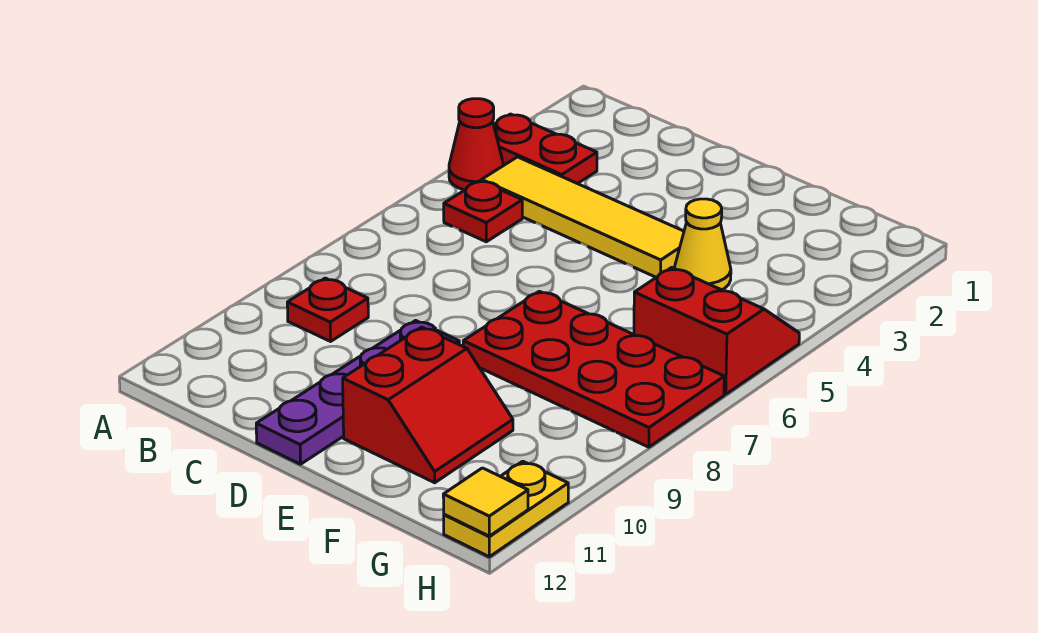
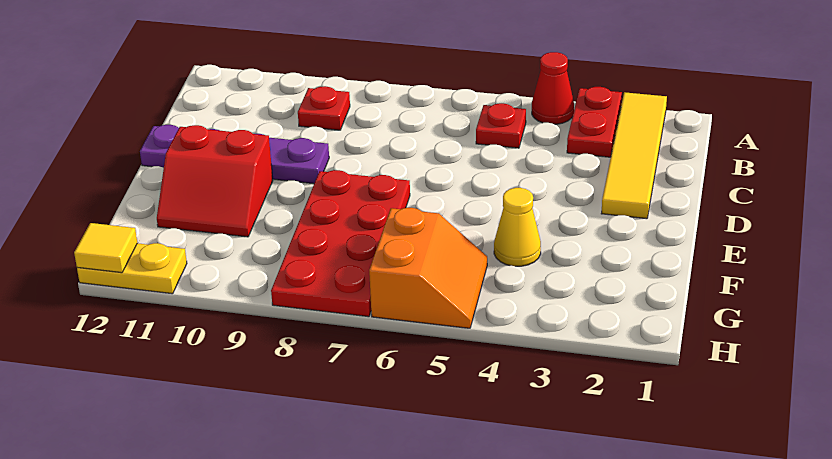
yellow 1x4 tile [482,157,684,277] -> yellow 1x4 tile moved to [601,92,667,219]
red 2x2 slope [634,267,799,394] -> orange 2x2 slope [369,208,487,328]

